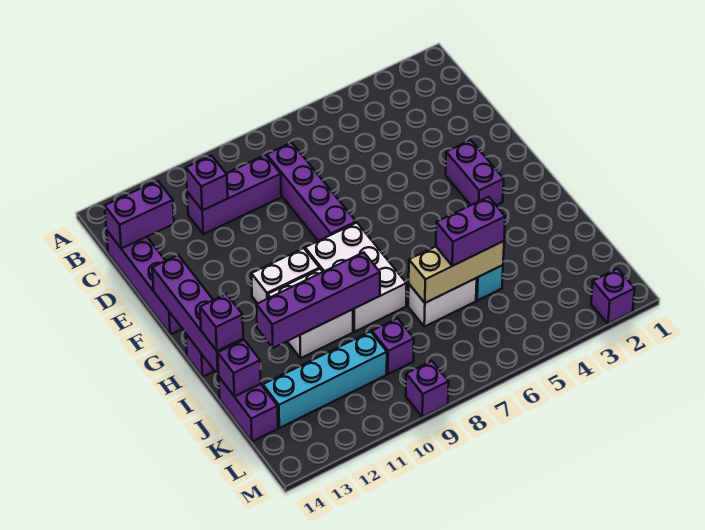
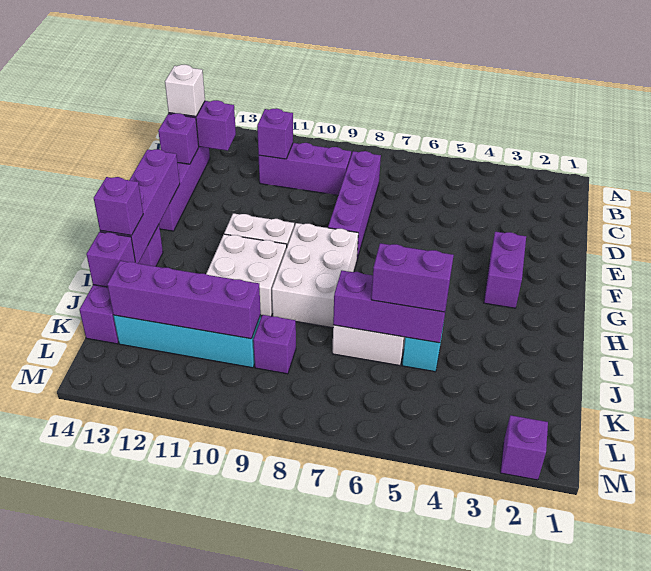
none -> white 1x1 brick [165,65,205,116]
purple 1x4 brick [256,252,380,348] -> purple 1x4 brick moved to [107,261,261,339]
tan 1x3 brick [409,241,504,303] -> purple 1x3 brick [333,271,448,343]
purple 1x1 brick [406,361,449,417] -> purple 1x1 brick moved to [158,113,199,164]

